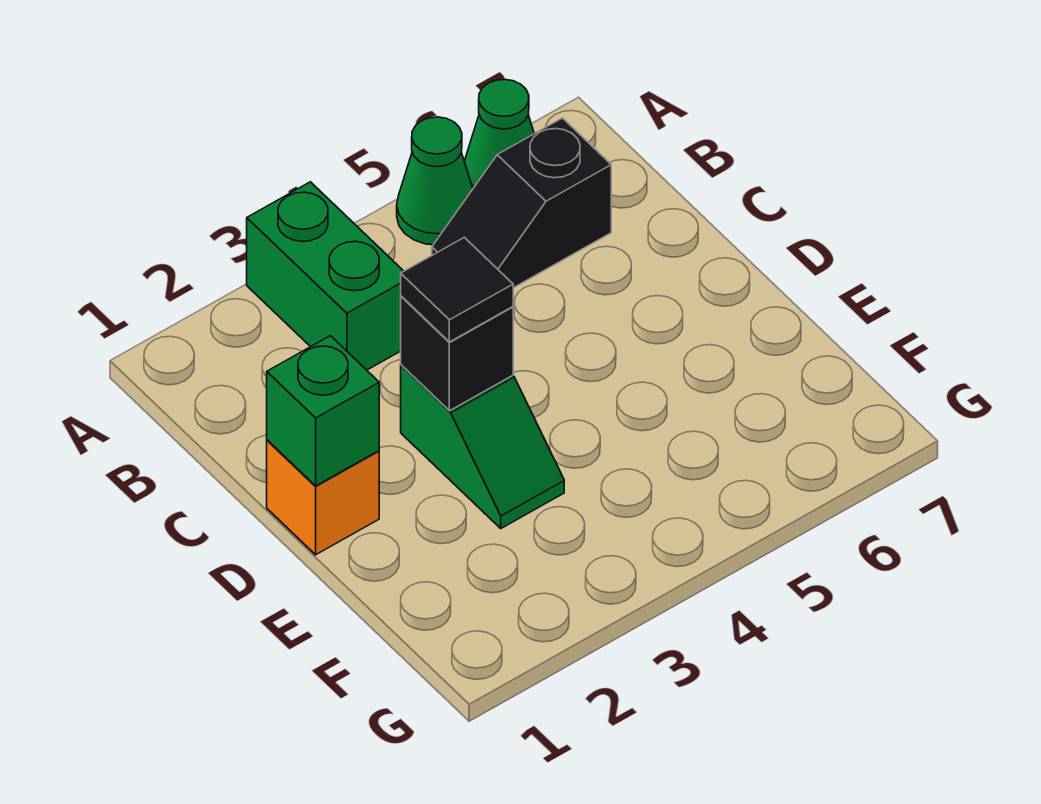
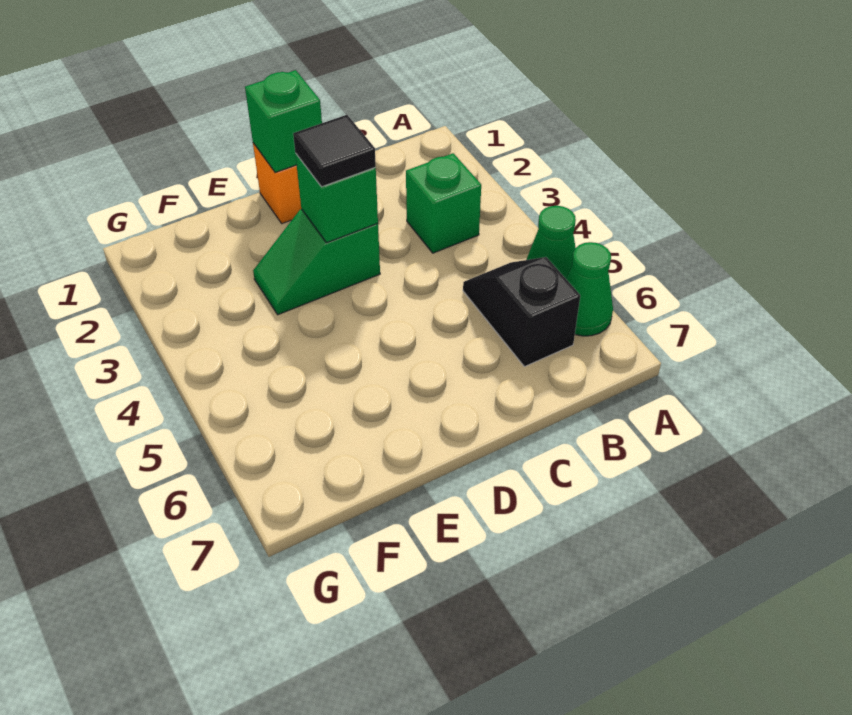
green 1x2 brick [247,182,404,370] -> green 1x1 brick [406,153,481,253]
black 1x1 brick [401,296,513,411] -> green 1x1 brick [295,153,378,243]

